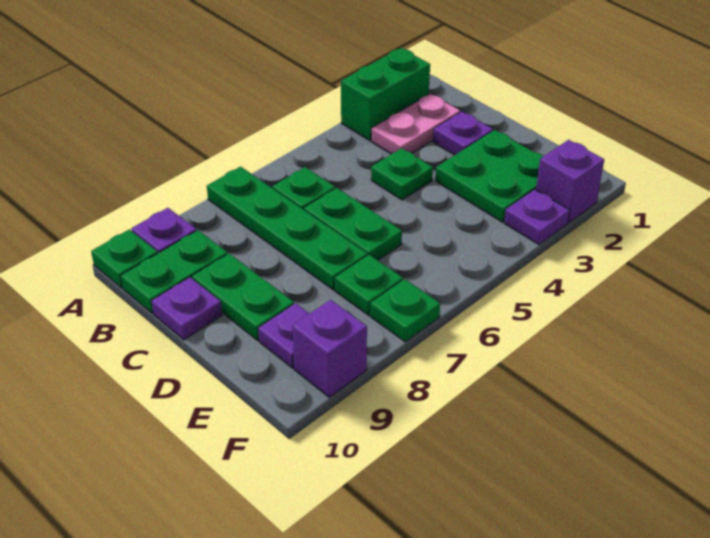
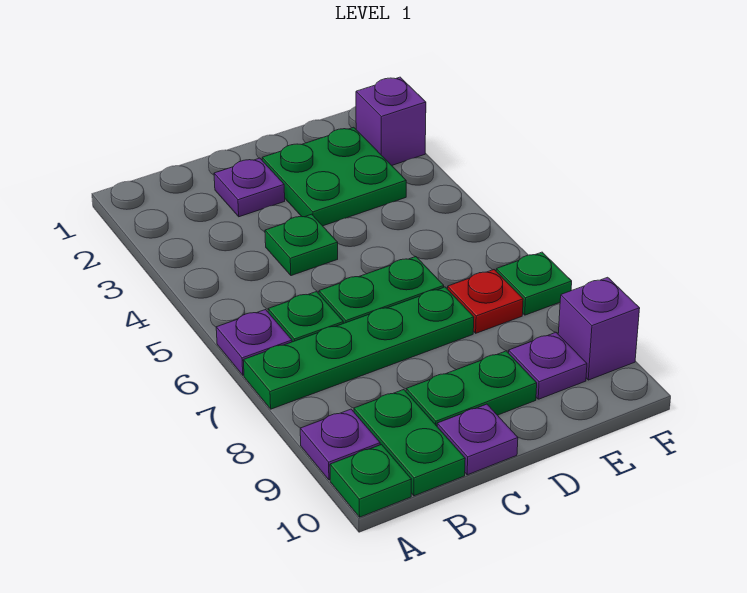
green 1x2 brick [341,48,430,141] -> none
pink 1x2 plate [371,94,460,154] -> none
green 1x1 plate [335,255,403,315] -> red 1x1 plate [448,270,523,333]
purple 1x1 plate [504,190,570,244] -> purple 1x1 plate moved to [216,310,292,375]

